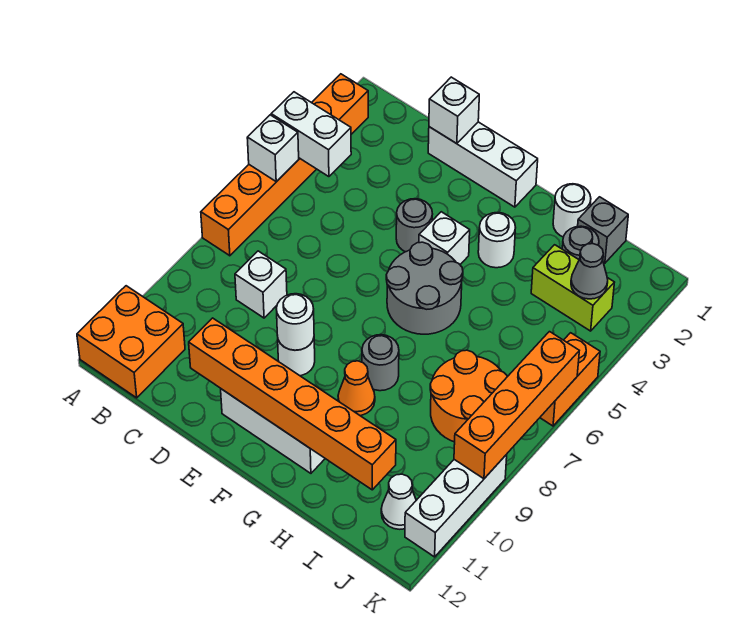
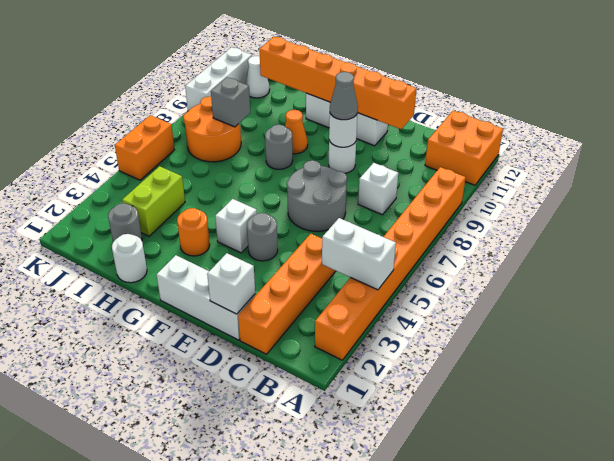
orange 1x6 brick [201,74,368,256] -> orange 1x8 brick [315,167,466,360]
white 1x1 brick [247,115,299,182] -> none
grey 2x2 round brick [386,242,463,334] -> grey 2x2 round brick moved to [287,160,347,231]
white 1x1 round brick [478,212,516,268] -> orange 1x1 round brick [177,208,210,256]
grey 1x1 brick [578,197,628,263] -> grey 1x1 brick moved to [211,77,250,127]
lime 1x2 brick [531,245,615,331] -> lime 1x2 brick turned to [122,166,185,236]
grey 1x1 cone [571,244,608,299] -> grey 1x1 cone moved to [330,72,358,120]
orange 1x4 brick [454,332,579,479] -> orange 1x4 brick moved to [238,234,336,354]

